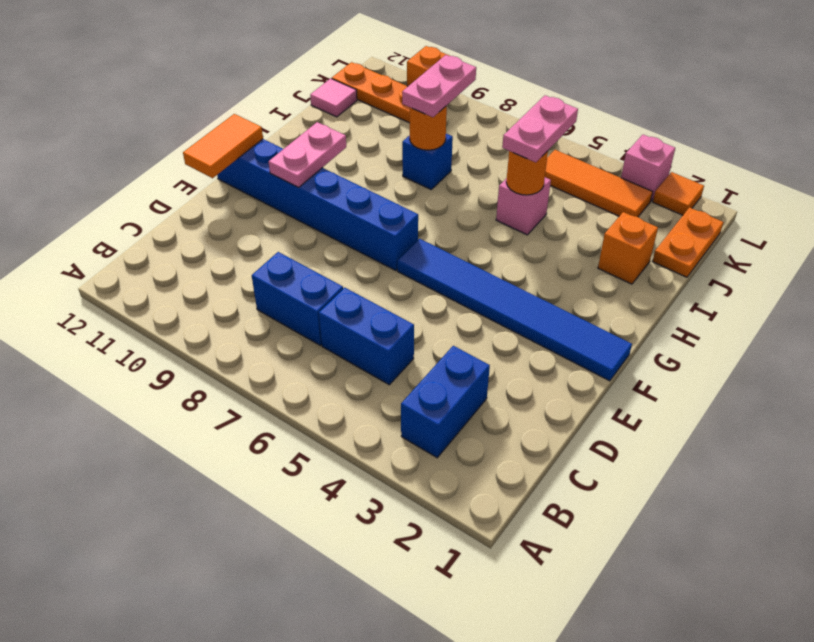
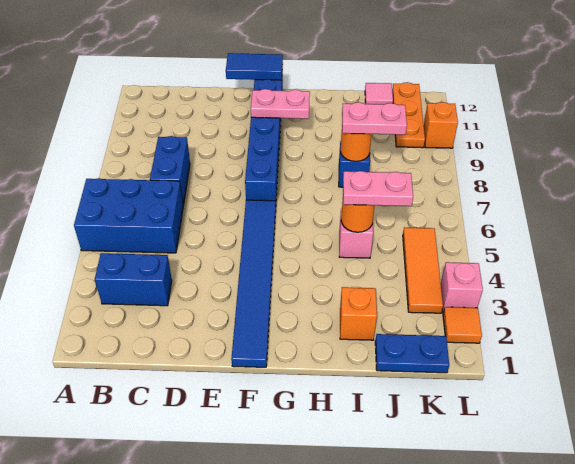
blue 1x2 brick [319,288,414,385] -> blue 2x3 brick [74,178,183,253]
orange 1x2 tile [183,114,263,178] -> blue 1x2 tile [226,53,283,80]
orange 1x2 plate [652,207,723,277] -> blue 1x2 plate [375,334,449,373]

